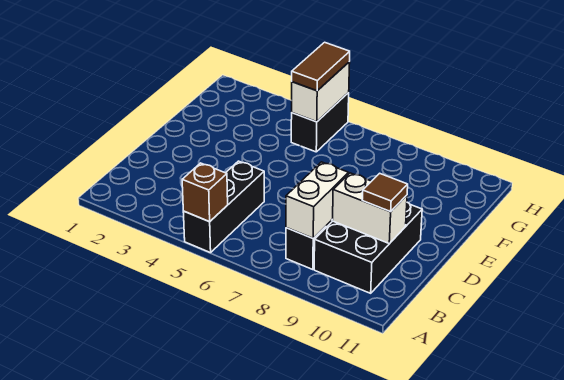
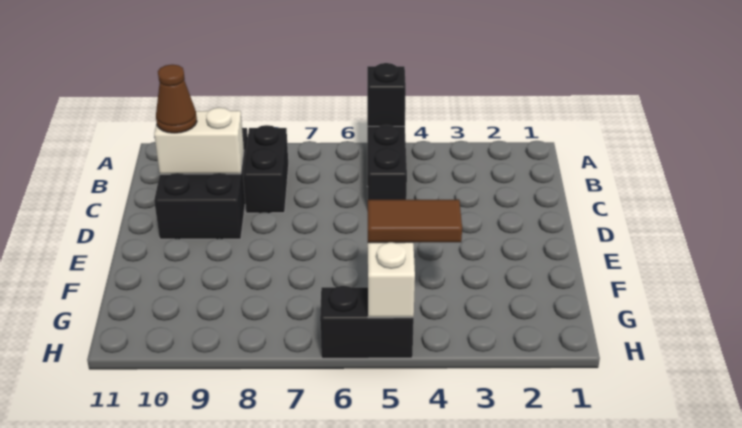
brown 1x1 brick [182,163,228,222] -> black 1x1 brick [367,63,406,126]
white 1x2 brick [286,162,349,238] -> none
brown 1x1 tile [362,173,408,212] -> brown 1x1 cone [156,64,197,133]
black 1x2 brick [291,93,349,152] -> black 1x2 brick turned to [320,286,414,358]
brown 1x2 tile [292,42,350,91] -> brown 1x2 tile turned to [368,200,462,243]

